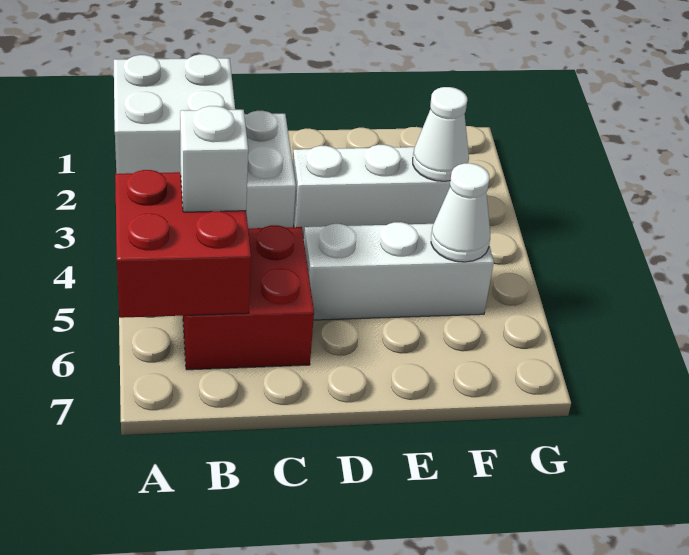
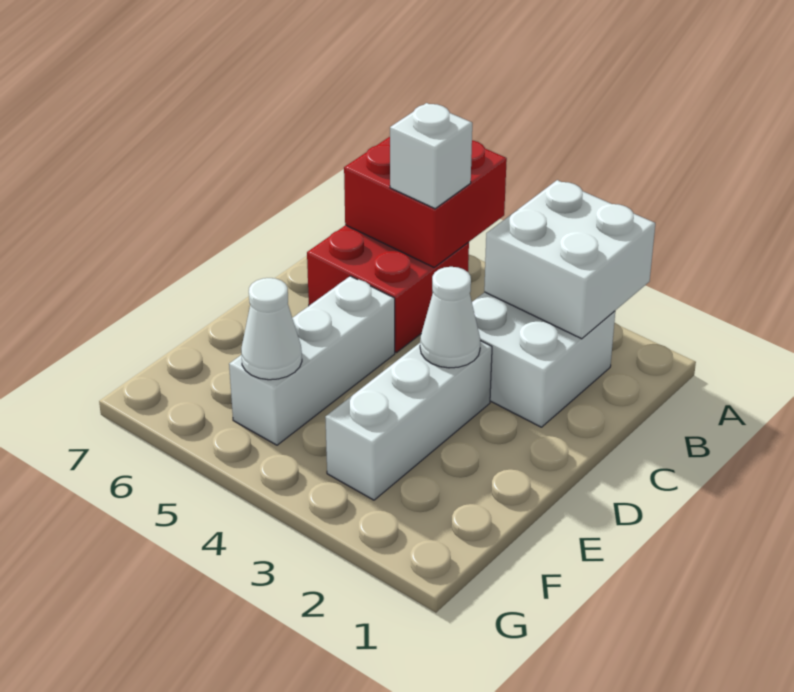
white 1x1 cone [413,87,469,181] -> white 1x1 cone moved to [420,267,480,368]

